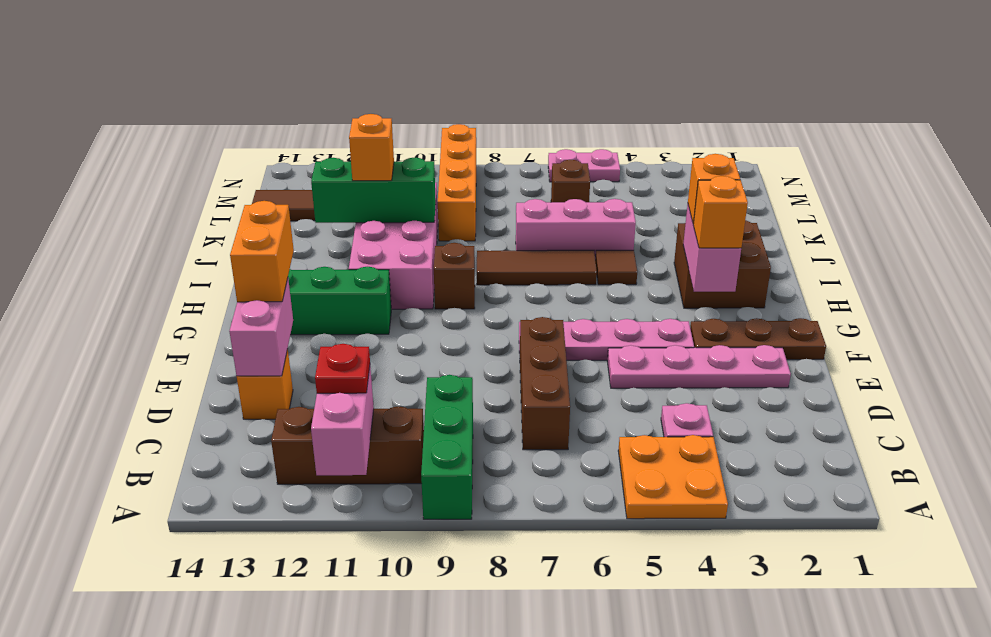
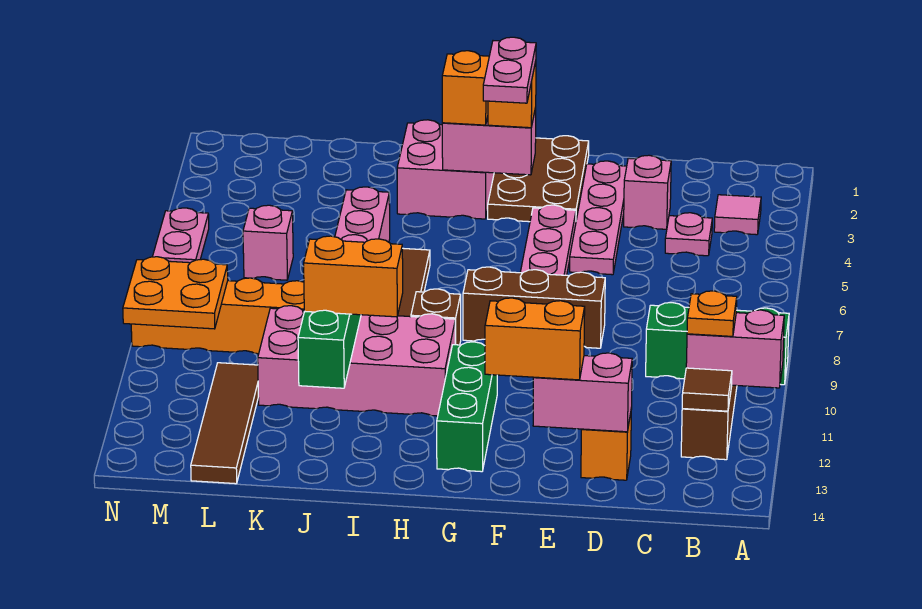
orange 2x2 plate [618,435,728,519] -> orange 2x2 plate moved to [123,257,228,329]
none -> pink 1x1 tile [714,195,761,235]
red 1x1 plate [315,344,370,393] -> orange 1x1 plate [687,291,737,336]
brown 1x3 brick [520,317,570,450] -> brown 1x3 brick moved to [463,267,605,348]
none -> pink 1x1 brick [624,155,671,229]
brown 1x3 plate [690,318,826,360] -> brown 2x3 plate [488,136,589,222]
none -> pink 1x2 plate [483,37,536,103]
brown 2x2 brick [674,220,771,308] -> pink 2x2 brick [397,120,494,219]
brown 1x1 tile [595,250,637,285] -> brown 1x1 tile moved to [682,368,732,411]
orange 1x1 brick [349,114,394,181] -> orange 1x2 brick [304,236,403,317]
brown 1x1 brick [551,160,590,202] -> pink 1x1 brick [243,205,293,280]

